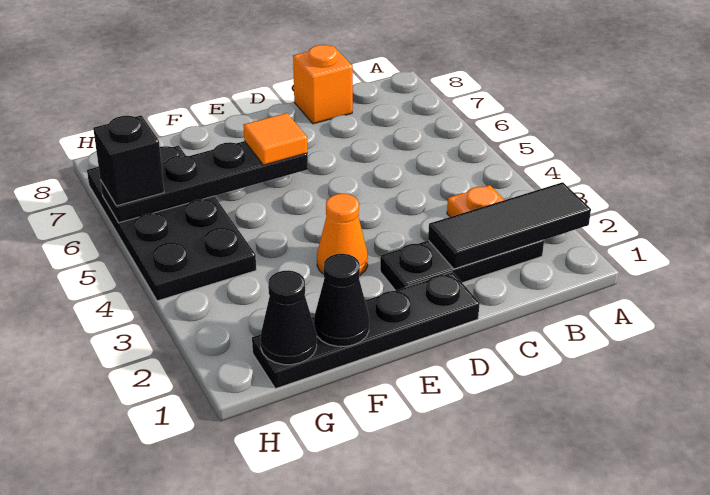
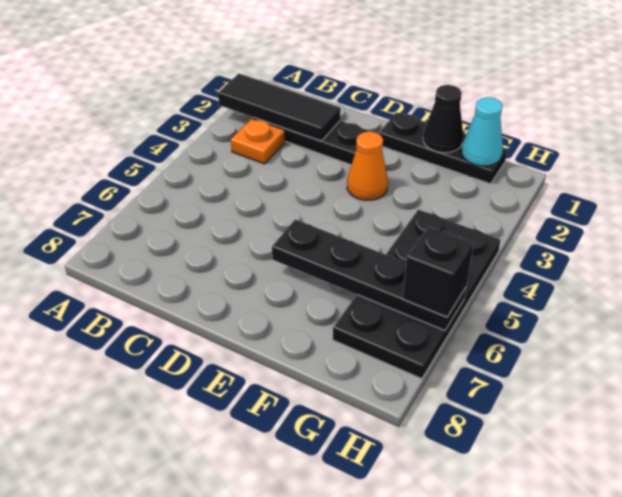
orange 1x1 brick [293,45,353,124] -> none
black 1x4 plate [252,272,480,389] -> black 1x3 plate [379,112,508,184]
orange 1x1 tile [243,113,308,165] -> none
black 1x1 cone [260,270,317,365] -> cyan 1x1 cone [461,97,503,166]

